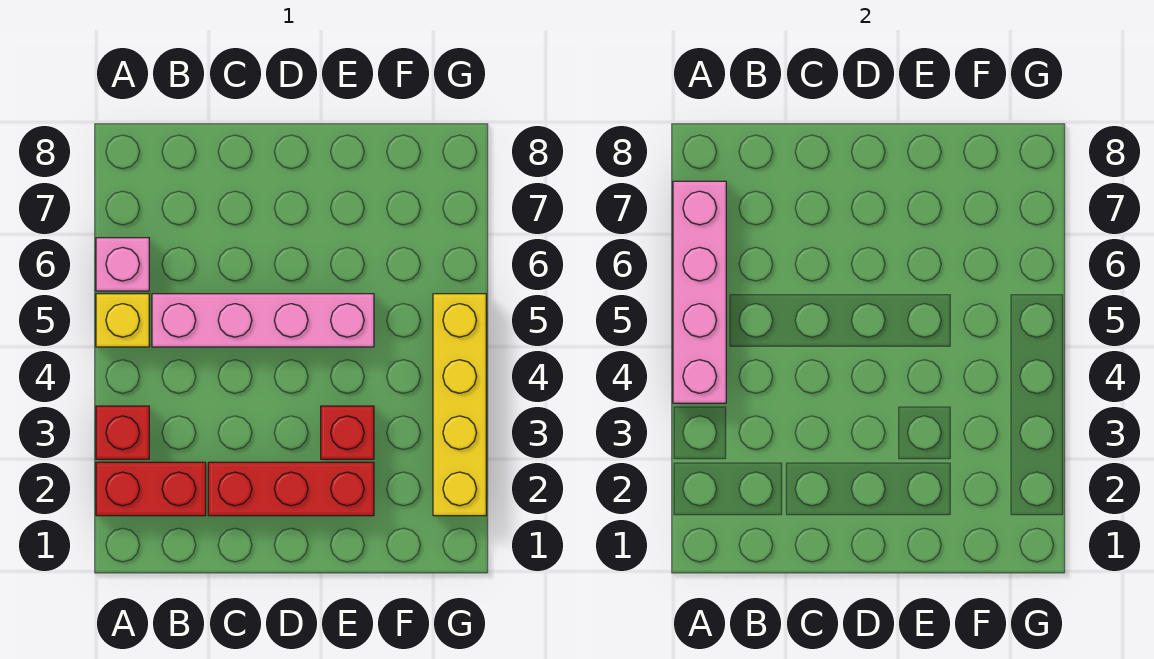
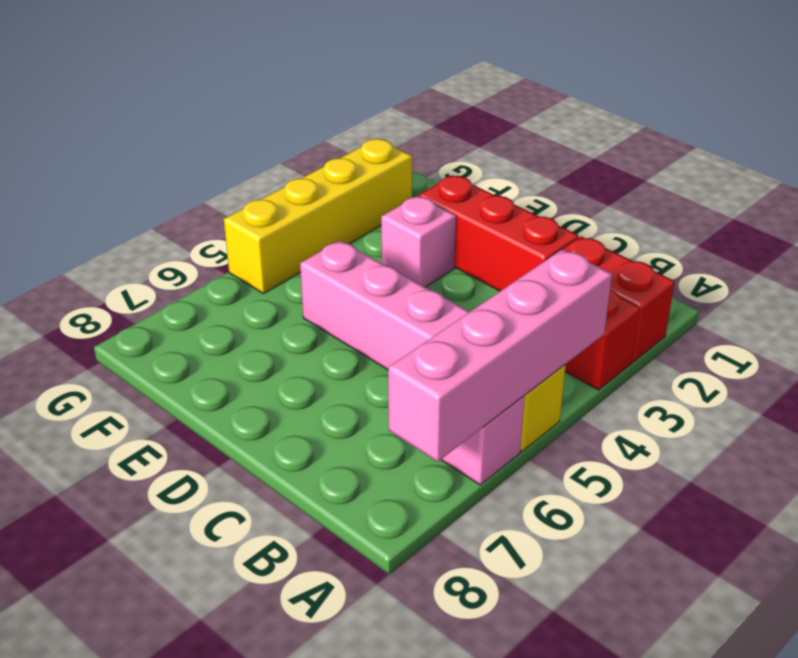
red 1x1 brick [321,406,374,459] -> pink 1x1 brick [381,196,456,287]

